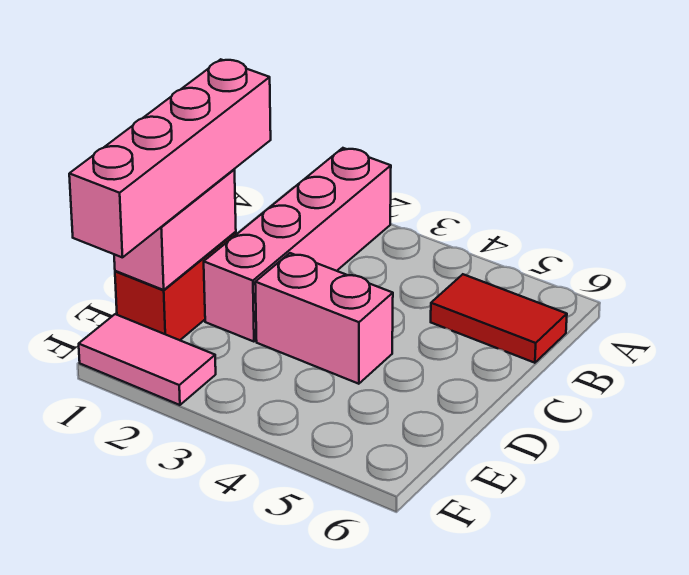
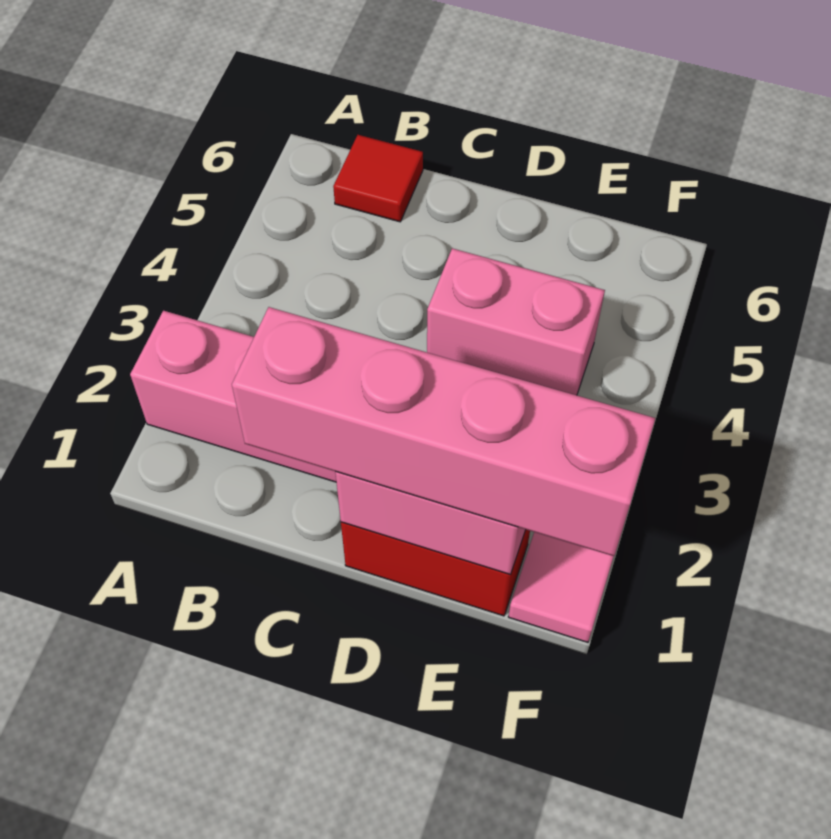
red 1x2 tile [431,274,567,363] -> red 1x1 tile [333,135,423,222]
pink 1x2 brick [255,253,393,384] -> pink 1x2 brick turned to [427,248,605,395]

